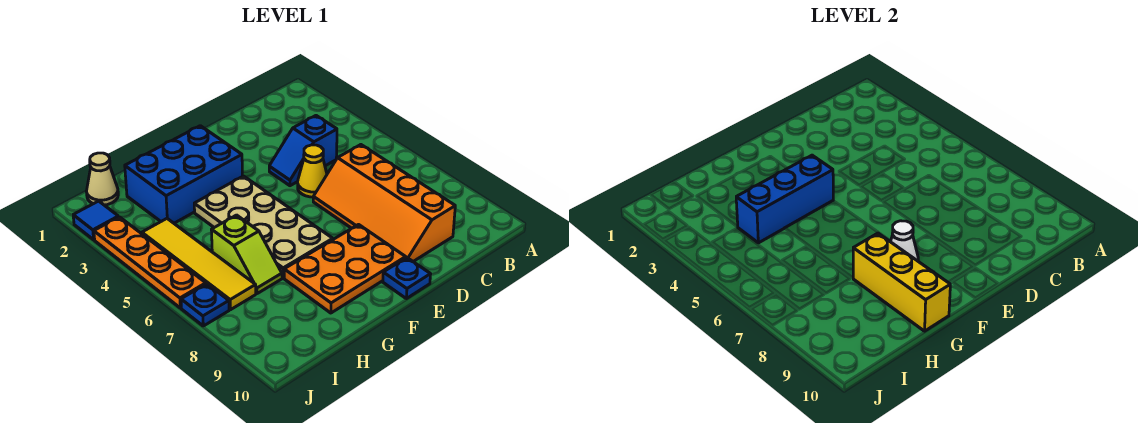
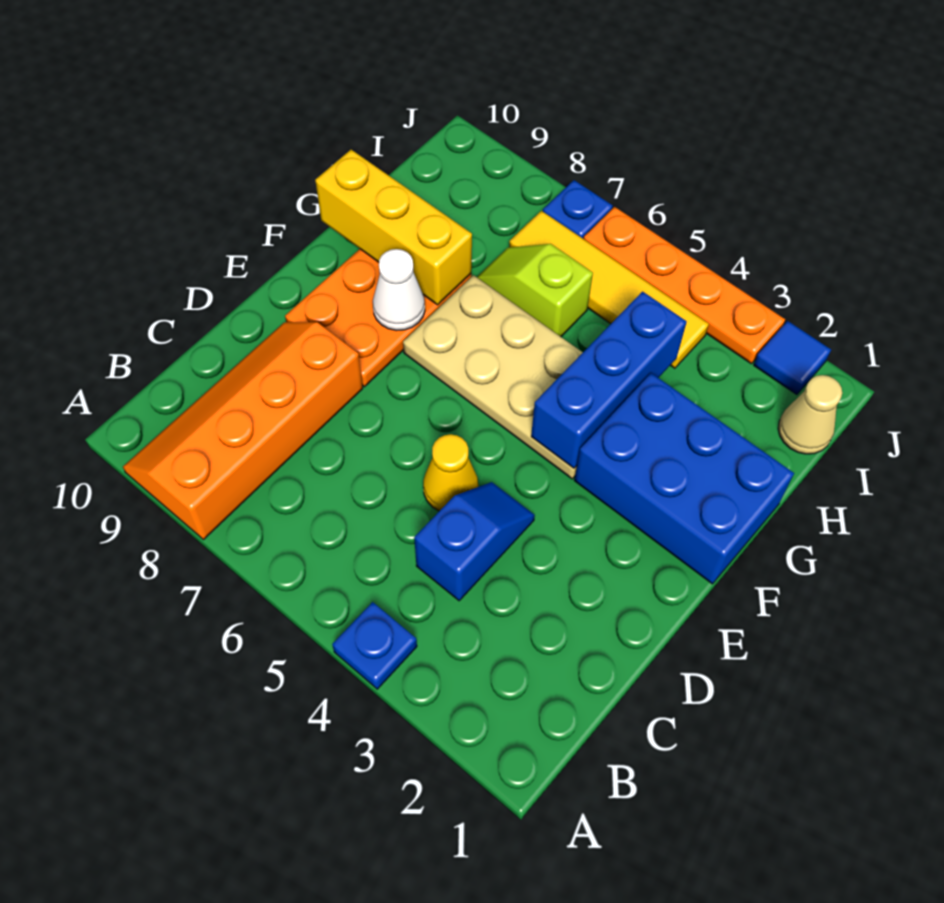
orange 2x4 slope [313,145,455,261] -> orange 2x4 slope turned to [123,322,363,540]
blue 1x1 plate [383,258,431,299] -> blue 1x1 plate moved to [332,602,417,689]
blue 2x3 brick [125,126,242,223] -> blue 2x3 brick turned to [574,373,794,584]

